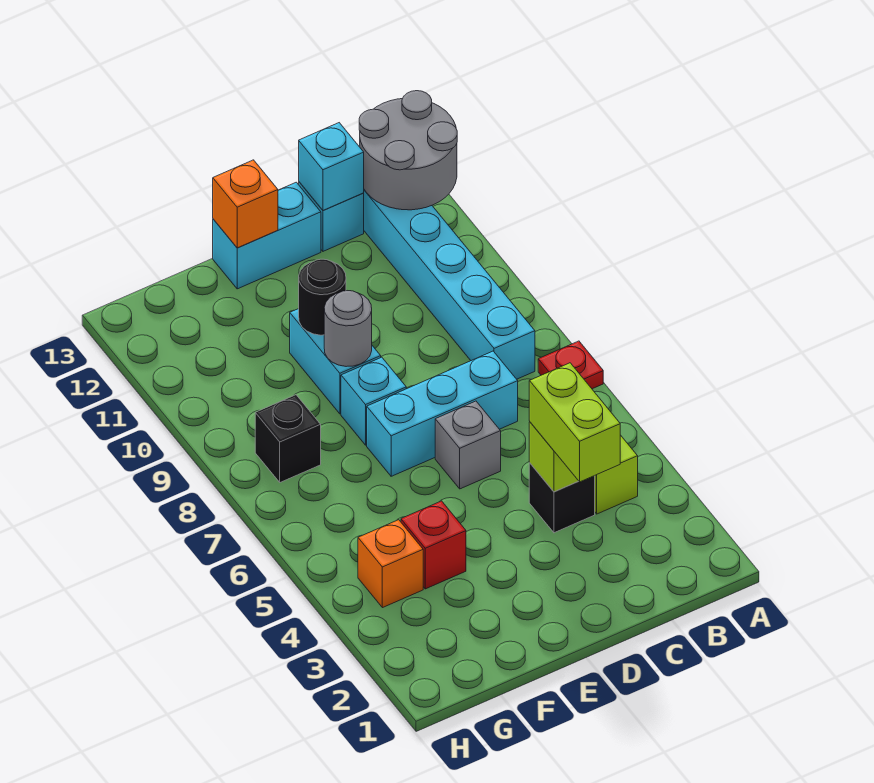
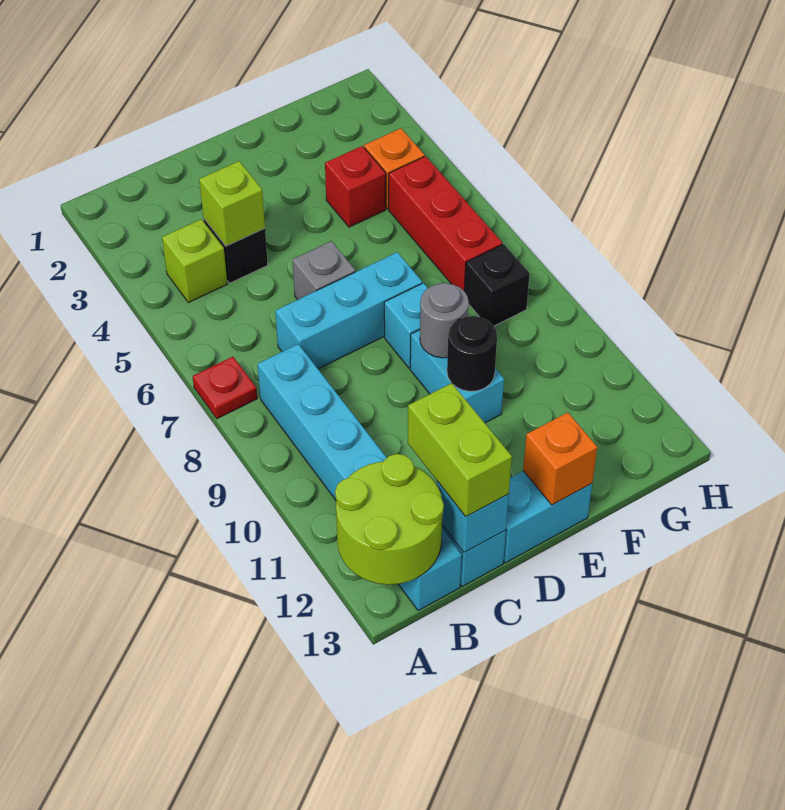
grey 2x2 round brick [359,91,457,210] -> lime 2x2 round brick [335,454,444,585]
lime 1x2 brick [529,363,620,482] -> lime 1x2 brick moved to [408,383,512,517]
none -> red 1x3 brick [389,156,502,291]

